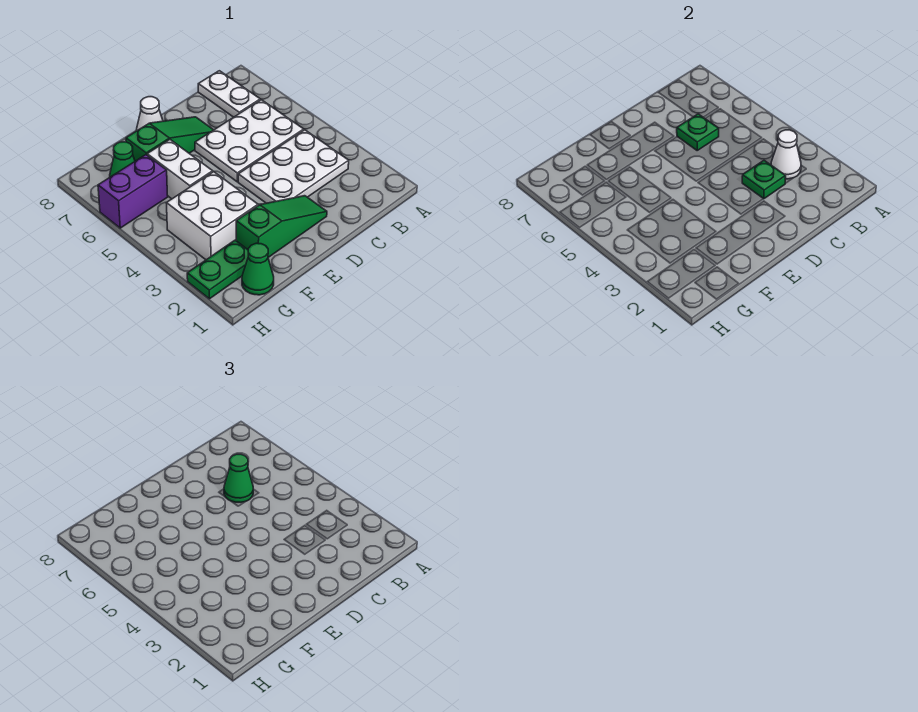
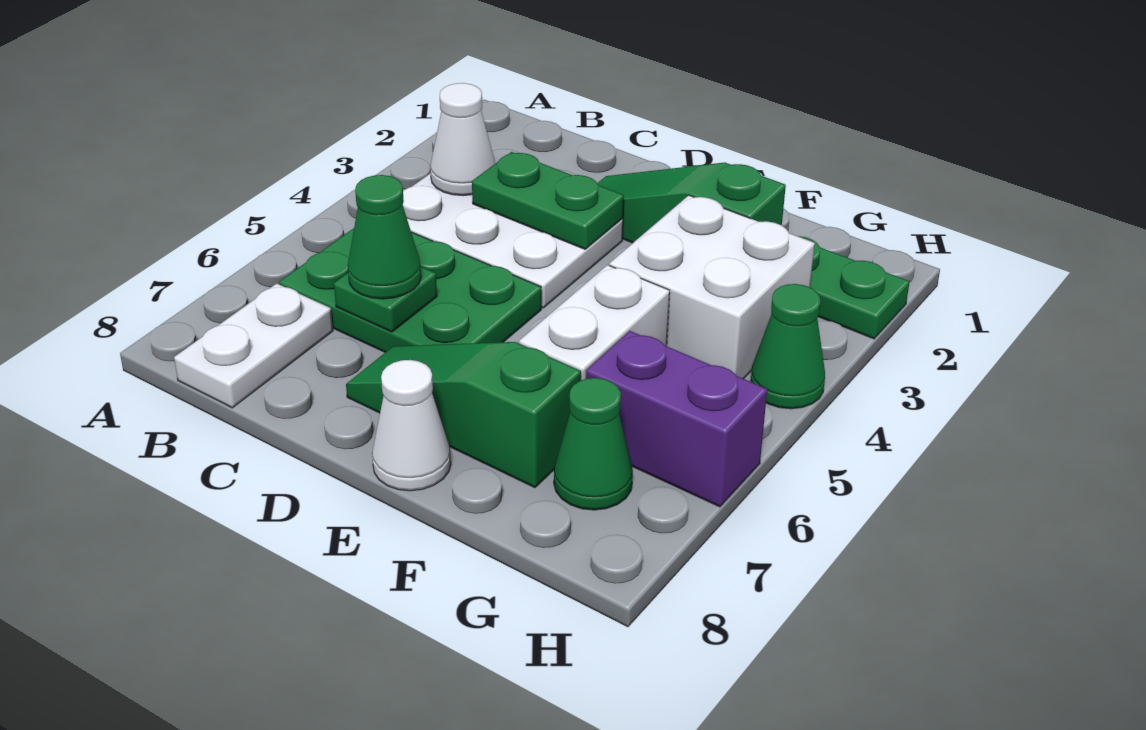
white 2x3 plate [195,100,304,182] -> green 2x3 plate [279,228,541,352]
green 1x1 plate [742,161,786,199] -> green 1x2 plate [472,152,624,249]
green 1x1 cone [242,243,274,295] -> green 1x1 cone moved to [751,284,825,409]

